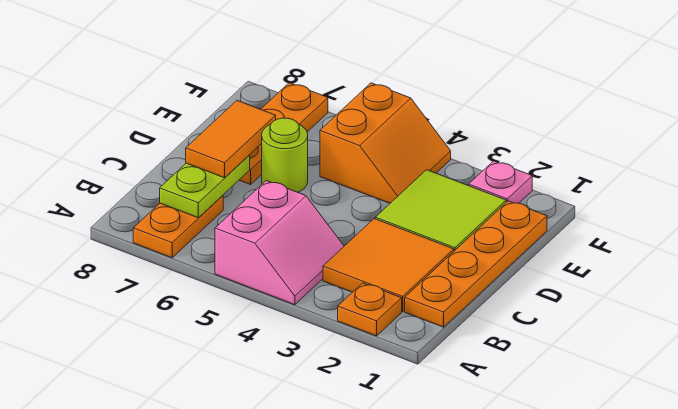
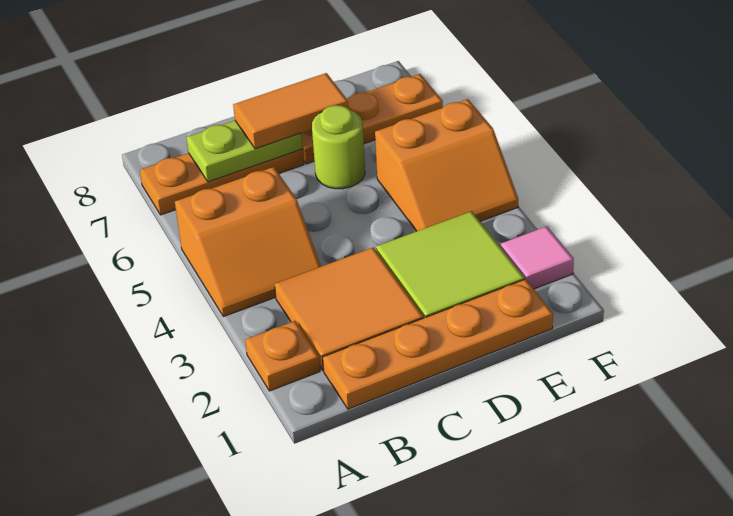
pink 2x2 slope [215,181,344,305] -> orange 2x2 slope [175,167,321,317]
orange 1x2 plate [133,196,223,258] -> orange 1x3 plate [140,149,304,215]
pink 1x1 plate [469,161,532,203] -> pink 1x1 tile [501,226,574,289]

